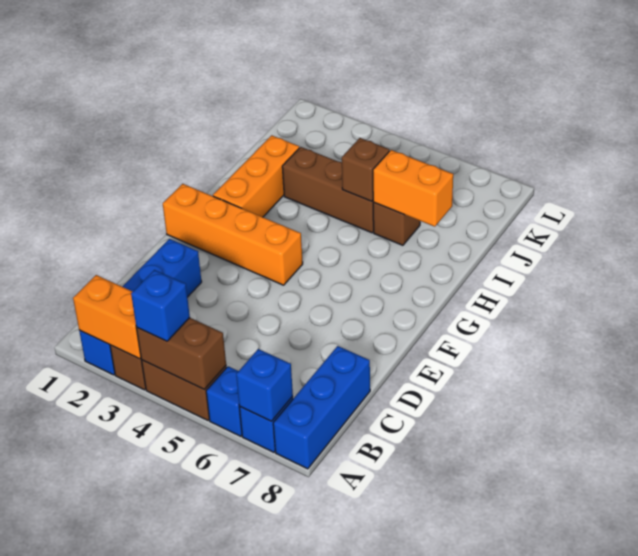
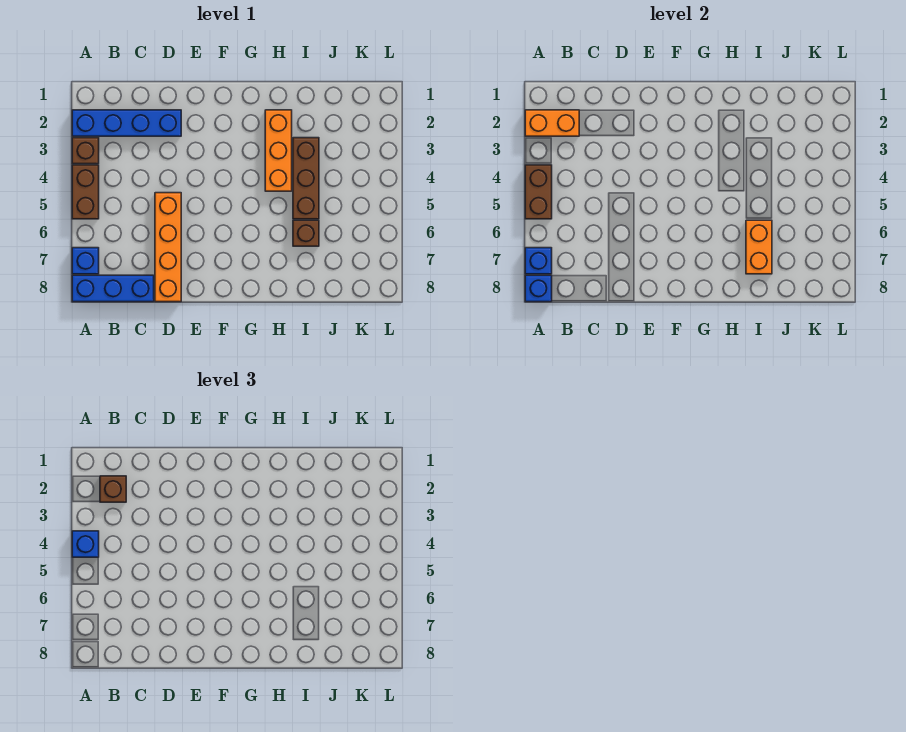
orange 1x2 brick [73,275,141,359] -> orange 1x2 brick turned to [525,110,579,136]
blue 1x1 brick [206,366,242,436] -> blue 1x1 brick moved to [525,275,552,302]
orange 1x4 brick [163,184,303,285] -> orange 1x4 brick moved to [155,193,181,302]
orange 1x3 brick [213,135,299,217] -> orange 1x3 brick turned to [265,110,292,191]
brown 1x1 brick [342,138,389,201] -> brown 1x1 brick moved to [100,476,126,502]

